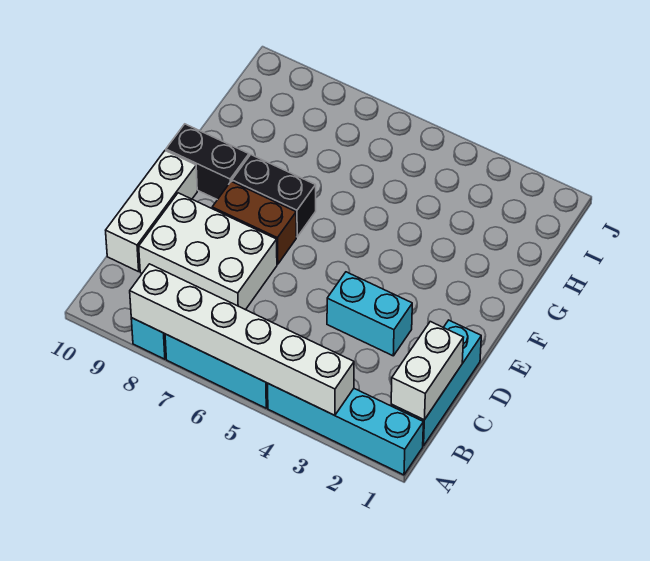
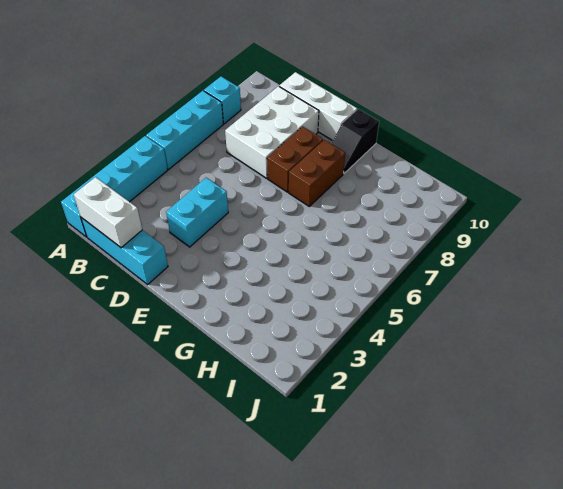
white 1x6 brick [130,264,354,415] -> none
black 1x2 brick [232,155,316,237] -> brown 1x2 brick [289,140,345,206]
black 1x2 brick [166,124,249,200] -> black 1x2 slope [331,109,379,173]

